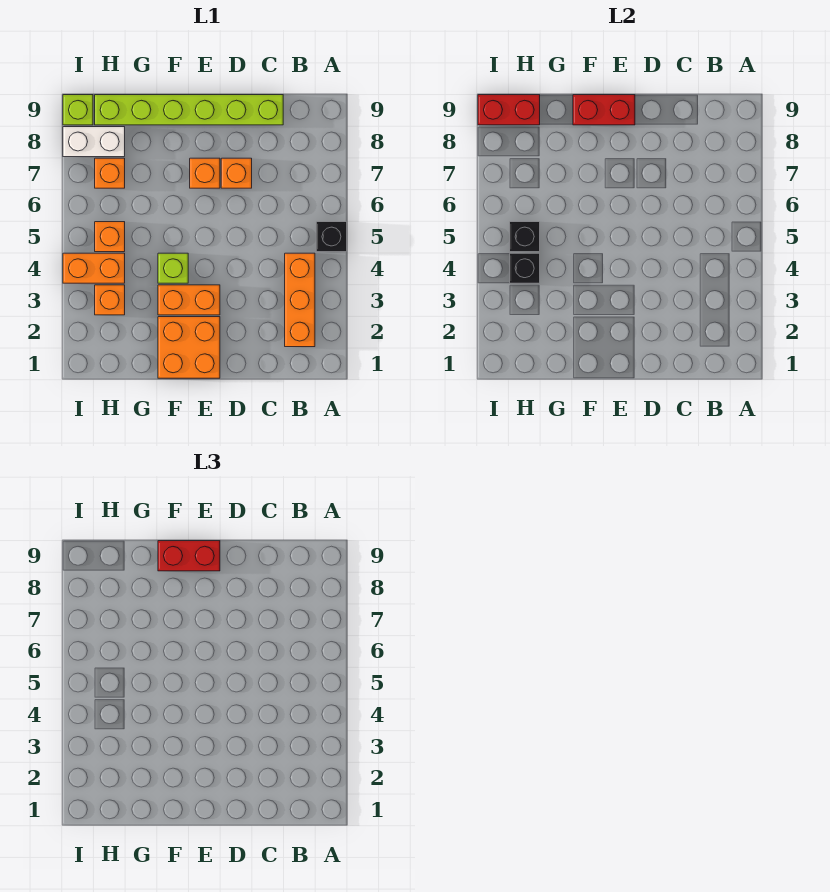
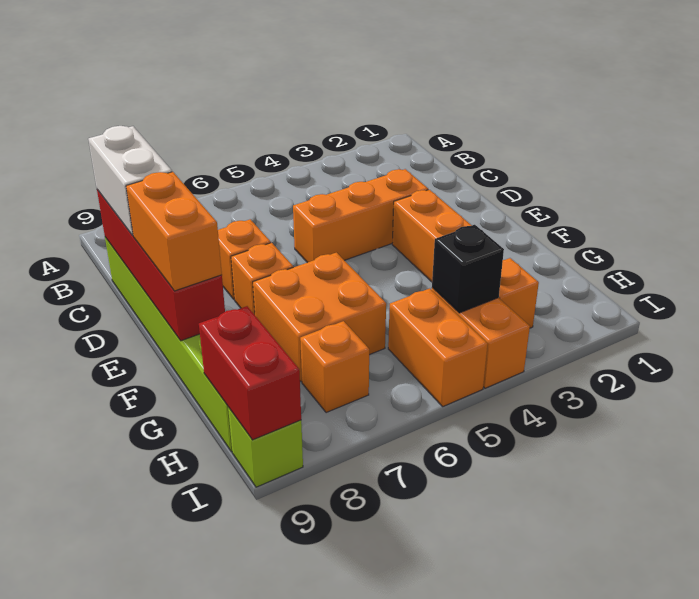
black 1x1 brick [316,222,347,252] -> none
orange 1x3 brick [285,253,315,347] -> orange 1x3 brick moved to [293,169,428,263]
orange 2x2 brick [158,317,220,378] -> orange 2x2 brick moved to [253,253,386,382]
red 1x2 brick [573,95,635,125] -> red 1x4 brick [97,190,225,341]
red 1x2 brick [158,541,220,571] -> orange 1x2 brick [126,172,222,291]
lime 1x1 brick [158,253,188,283] -> none
orange 1x1 brick [95,222,125,252] -> orange 1x2 brick [388,288,488,406]
black 1x1 brick [510,222,540,252] -> none
white 1x2 brick [63,127,125,157] -> white 1x2 brick moved to [88,126,172,236]

